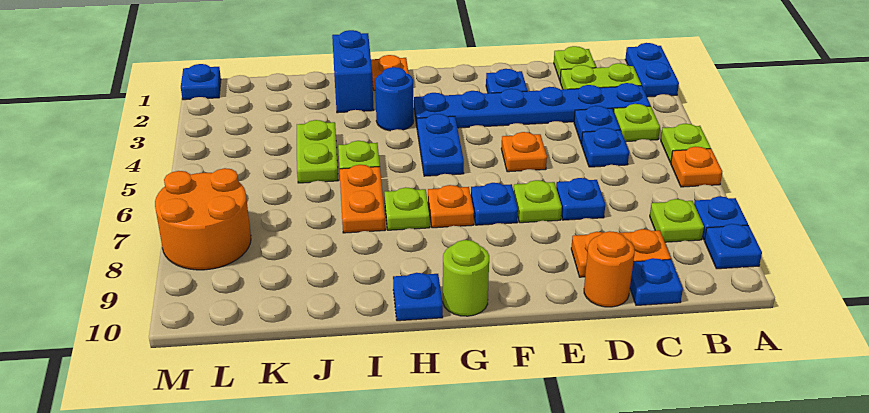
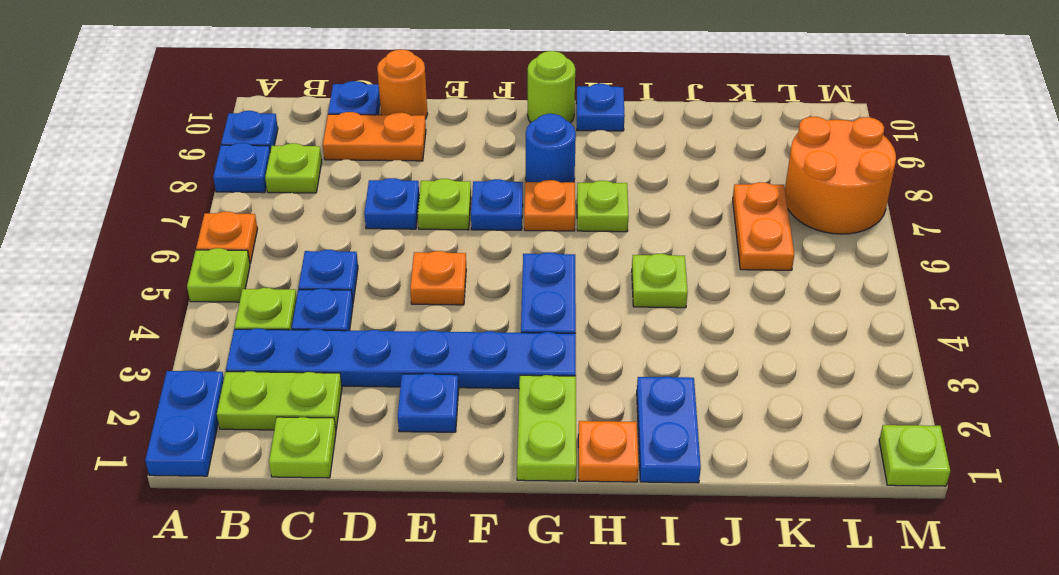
blue 1x1 round brick [375,67,414,131] -> blue 1x1 round brick moved to [526,114,576,182]
blue 1x2 brick [332,30,373,113] -> blue 1x2 plate [637,377,701,483]
orange 1x2 plate [340,165,385,233] -> orange 1x2 plate moved to [733,182,794,270]
lime 1x2 plate [297,120,338,183] -> lime 1x2 plate moved to [517,375,576,481]
blue 1x1 plate [181,64,221,100] -> lime 1x1 plate [879,425,950,486]

